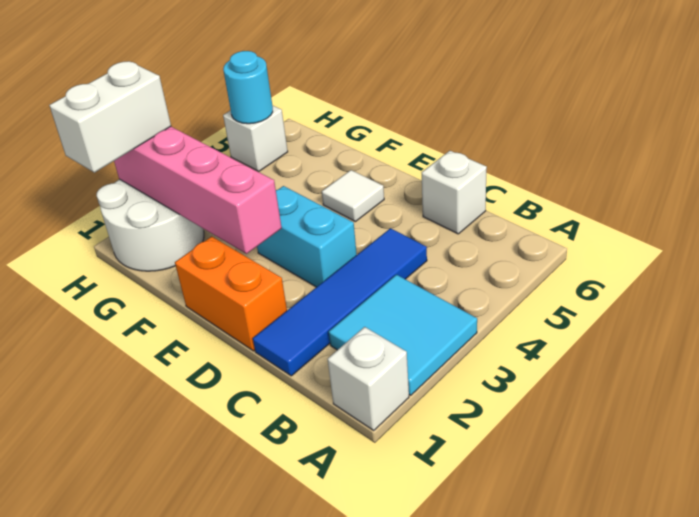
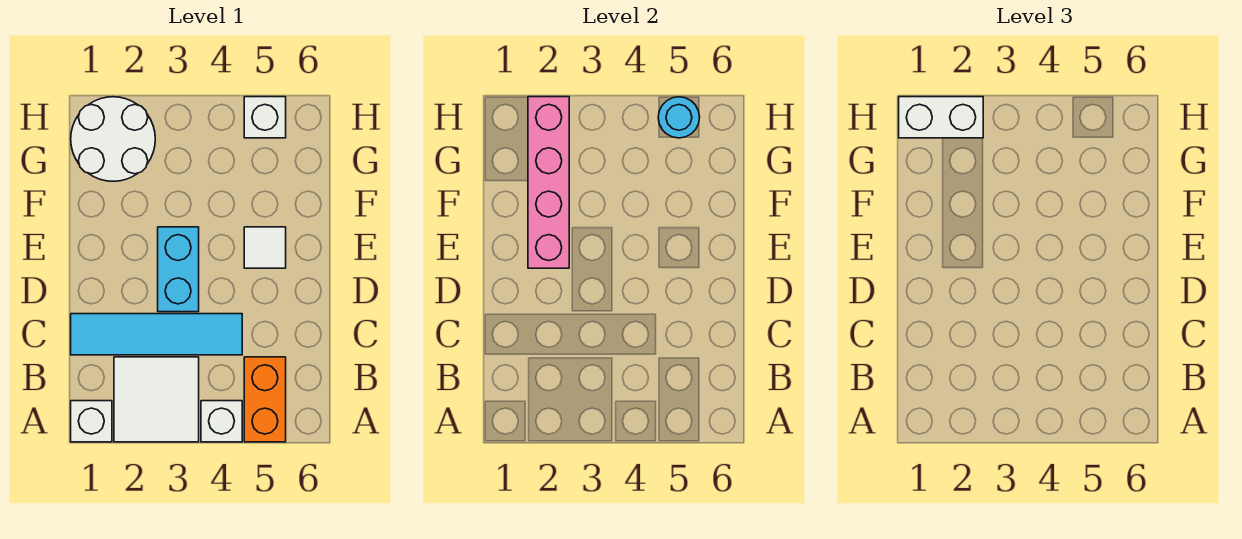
cyan 2x2 tile [329,275,477,395] -> white 2x2 tile [114,357,199,442]
blue 1x4 tile [253,228,427,376] -> cyan 1x4 tile [71,314,242,355]
white 1x1 brick [421,151,487,234] -> white 1x1 brick moved to [201,401,242,442]
orange 1x2 brick [175,236,287,351] -> orange 1x2 brick moved to [244,357,286,442]

